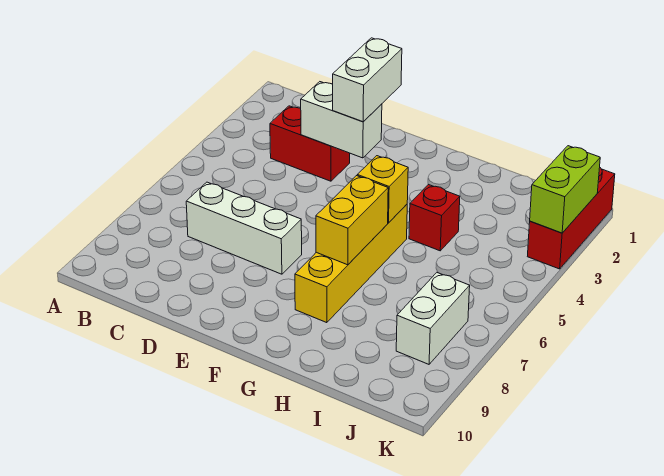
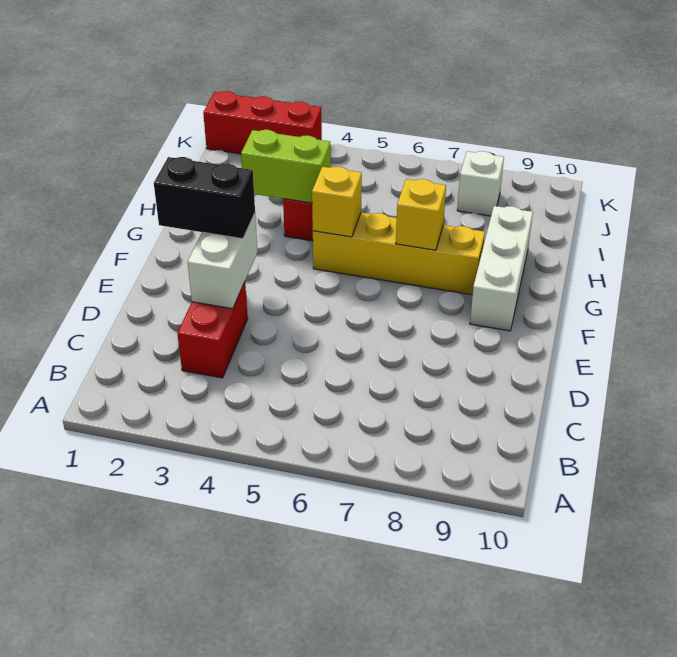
white 1x3 brick [186,182,302,274] -> white 1x3 brick moved to [470,206,533,331]
white 1x2 brick [333,38,402,122] -> black 1x2 brick [154,157,255,239]
yellow 1x2 brick [316,176,388,265] -> yellow 1x1 brick [396,179,446,250]
white 1x2 brick [396,273,470,364] -> white 1x1 brick [457,151,504,216]
lime 1x2 brick [530,146,600,233] -> lime 1x2 brick moved to [241,130,331,203]

